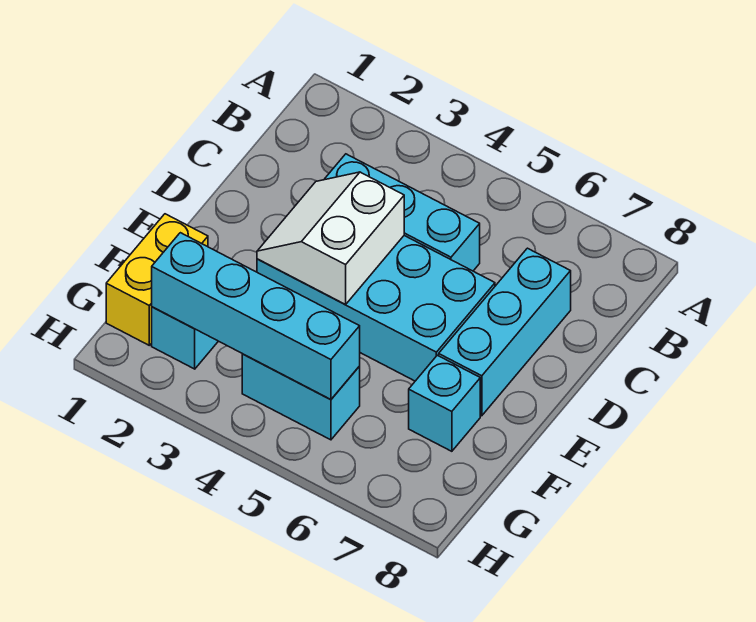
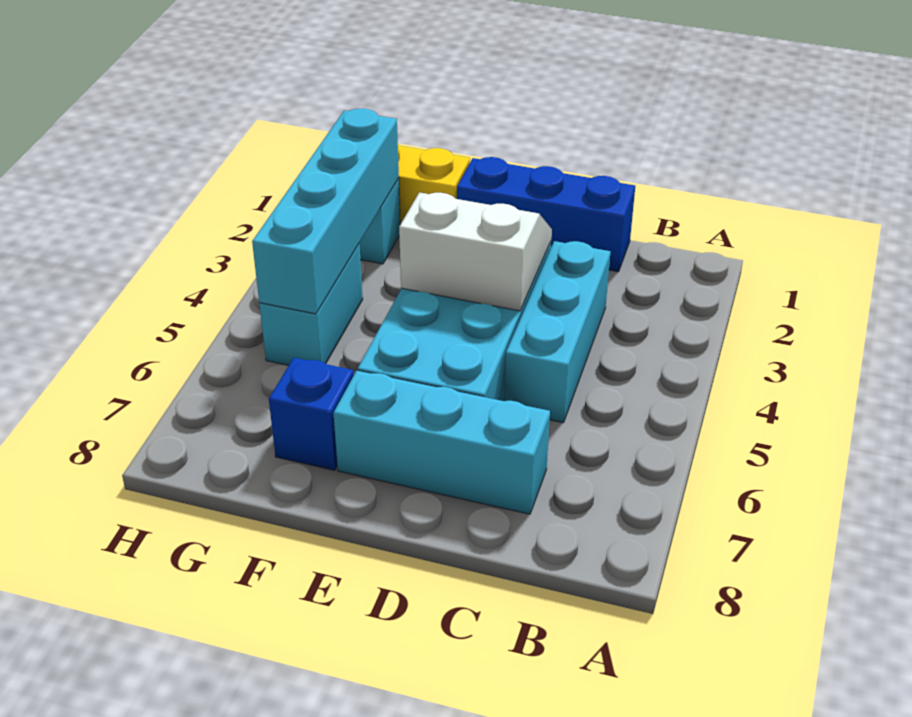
none -> blue 1x3 brick [457,157,635,272]
cyan 1x1 brick [409,355,480,451] -> blue 1x1 brick [269,358,354,470]

